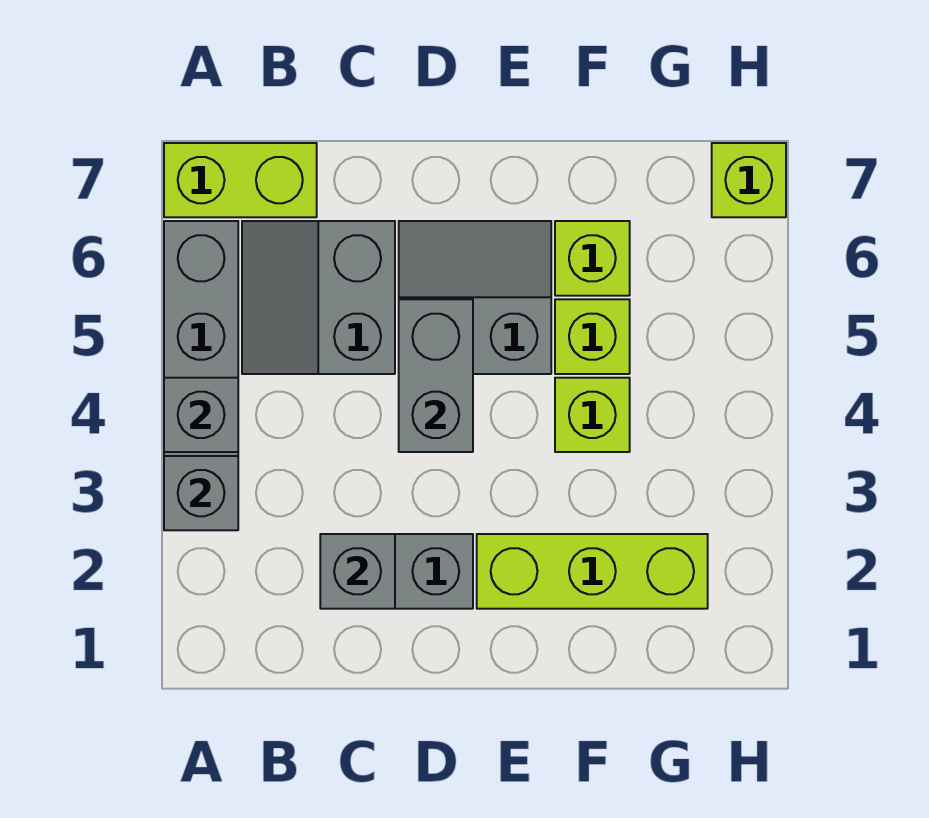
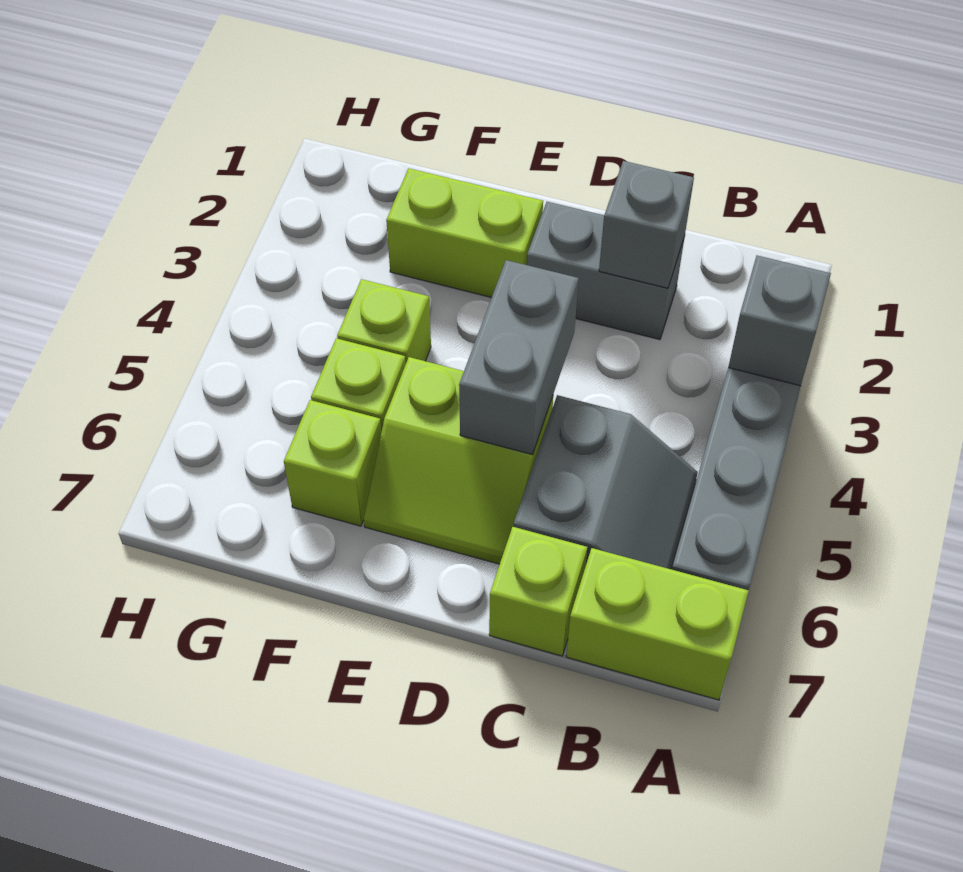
grey 1x1 brick [164,378,238,452] -> none
grey 2x2 slope [399,221,551,374] -> lime 2x2 slope [364,357,553,564]
lime 1x3 brick [477,534,708,609] -> lime 1x2 brick [386,168,543,298]
lime 1x1 brick [712,143,786,217] -> lime 1x1 brick moved to [489,527,587,656]

